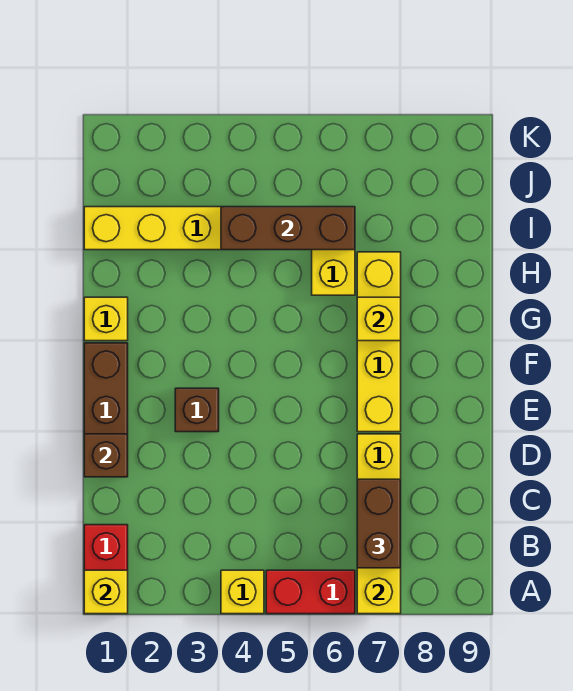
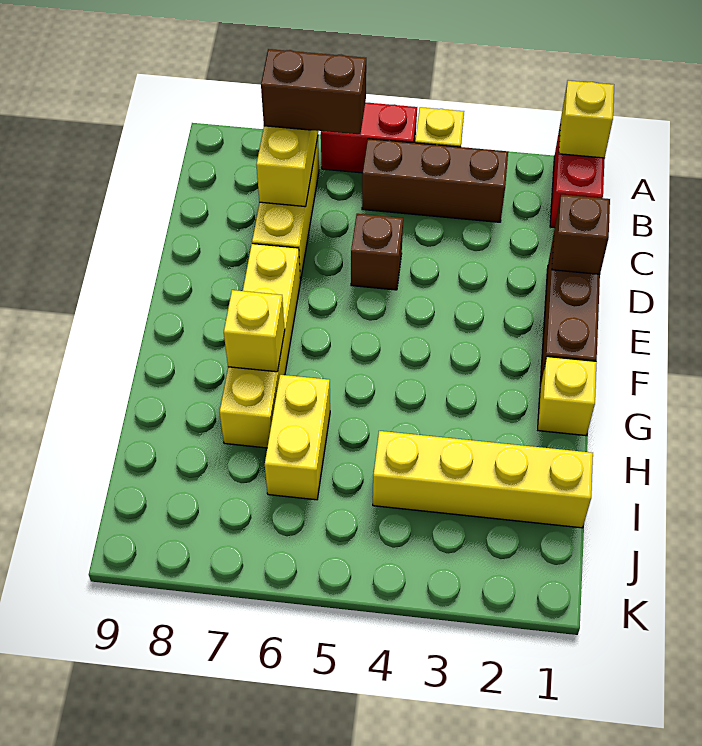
brown 1x2 brick [357,479,401,568] -> brown 1x2 brick turned to [261,49,366,134]
brown 1x1 brick [175,388,219,432] -> brown 1x1 brick moved to [351,214,403,290]
brown 1x3 brick [221,207,355,250] -> brown 1x3 brick moved to [362,139,508,222]

